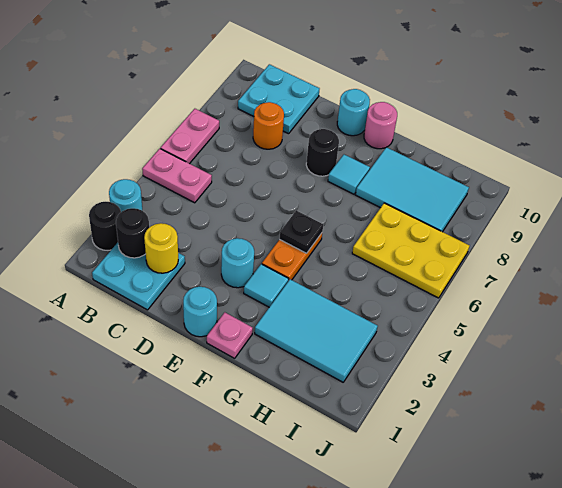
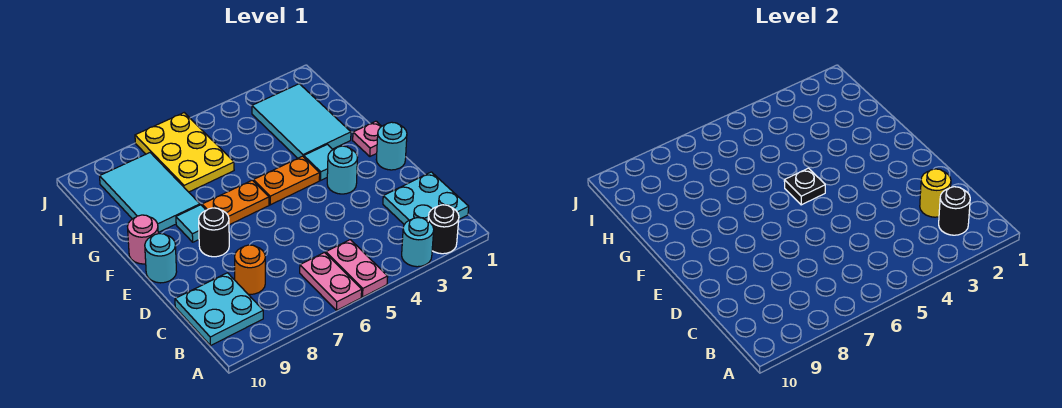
pink 1x2 plate [161,109,219,164] -> pink 1x2 plate turned to [300,253,362,311]
none -> orange 1x2 plate [202,180,269,225]

